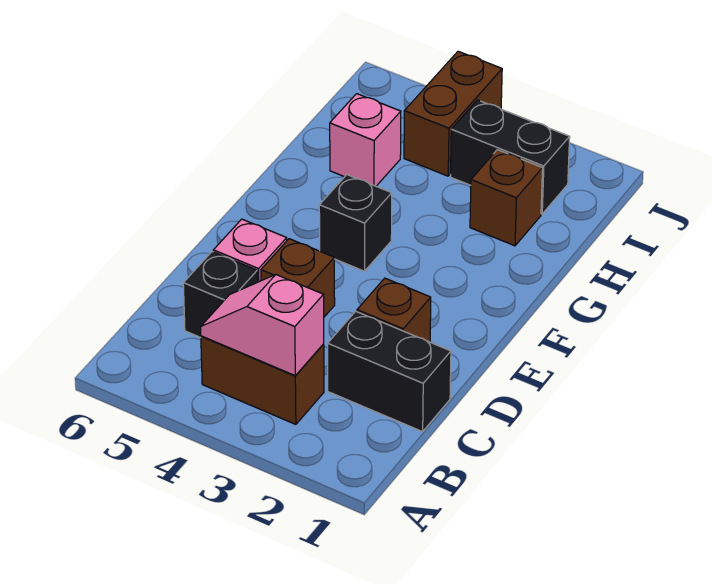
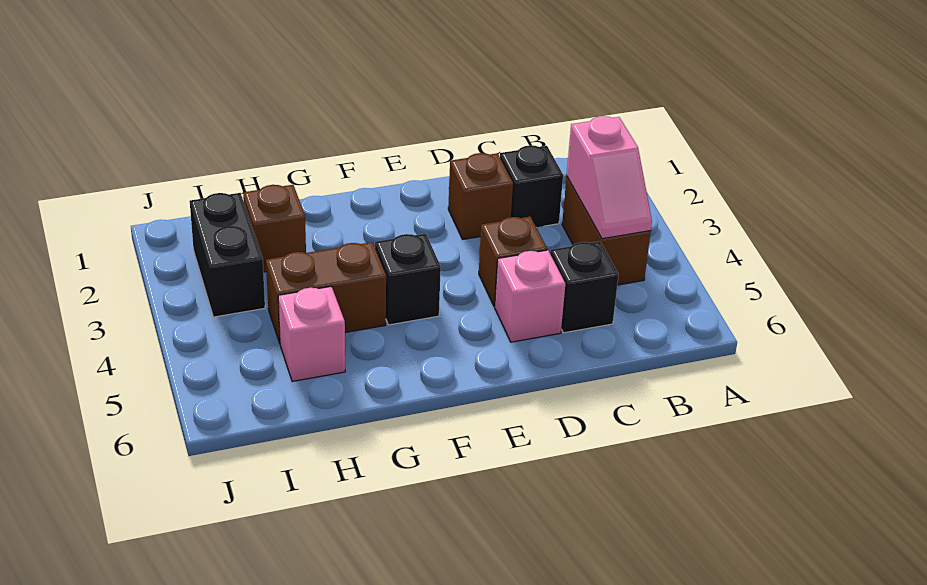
black 1x2 brick [328,311,451,432] -> black 1x1 brick [500,145,563,227]
brown 1x2 brick [404,51,502,176] -> brown 1x2 brick moved to [266,242,386,343]

